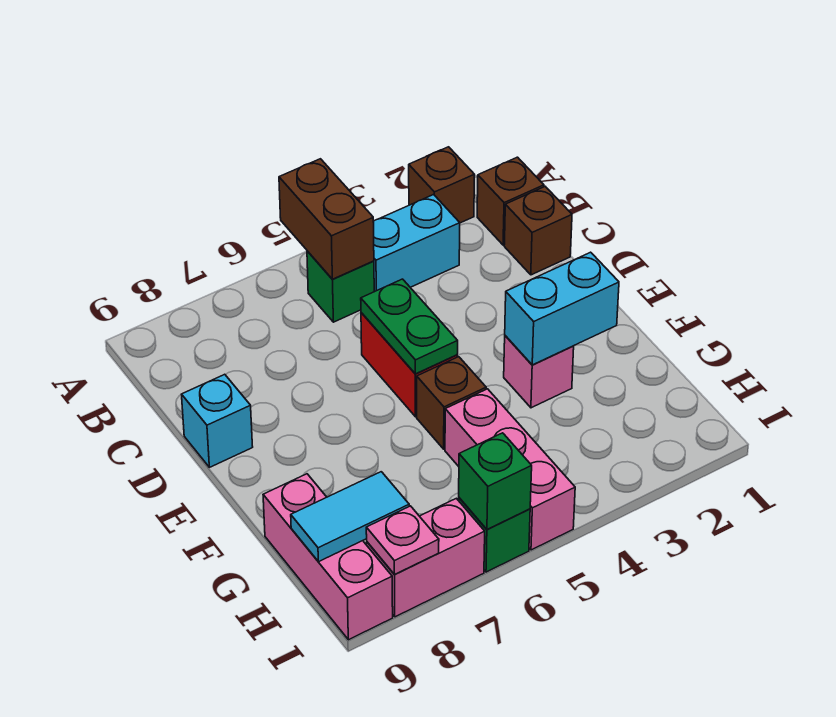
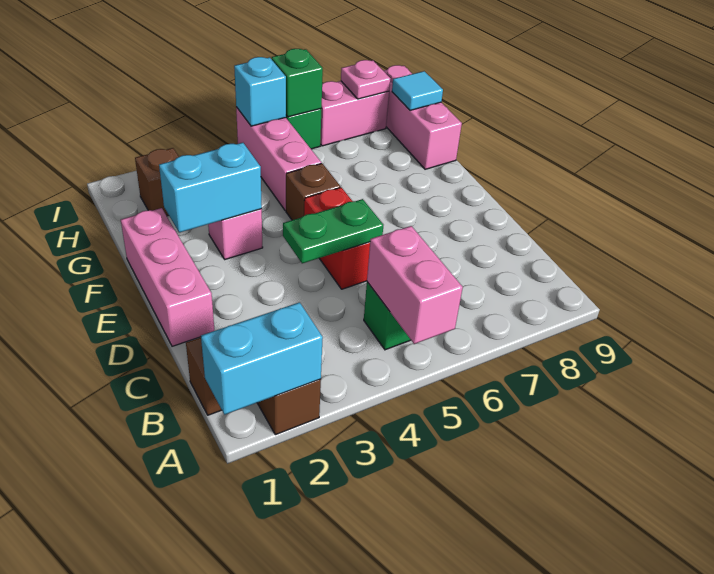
brown 1x2 brick [279,159,374,279] -> pink 1x2 brick [367,226,463,344]
cyan 1x2 brick [373,195,460,292] -> cyan 1x2 brick moved to [201,302,323,415]
brown 1x1 brick [504,187,572,275] -> brown 1x1 brick moved to [135,148,179,216]
none -> pink 1x3 brick [121,208,215,346]
green 1x2 plate [361,279,458,374] -> green 1x2 plate turned to [283,199,383,263]
cyan 1x1 brick [182,374,253,467] -> cyan 1x1 brick moved to [234,57,286,126]
cyan 1x2 tile [291,472,409,562] -> cyan 1x1 tile [392,71,443,110]

